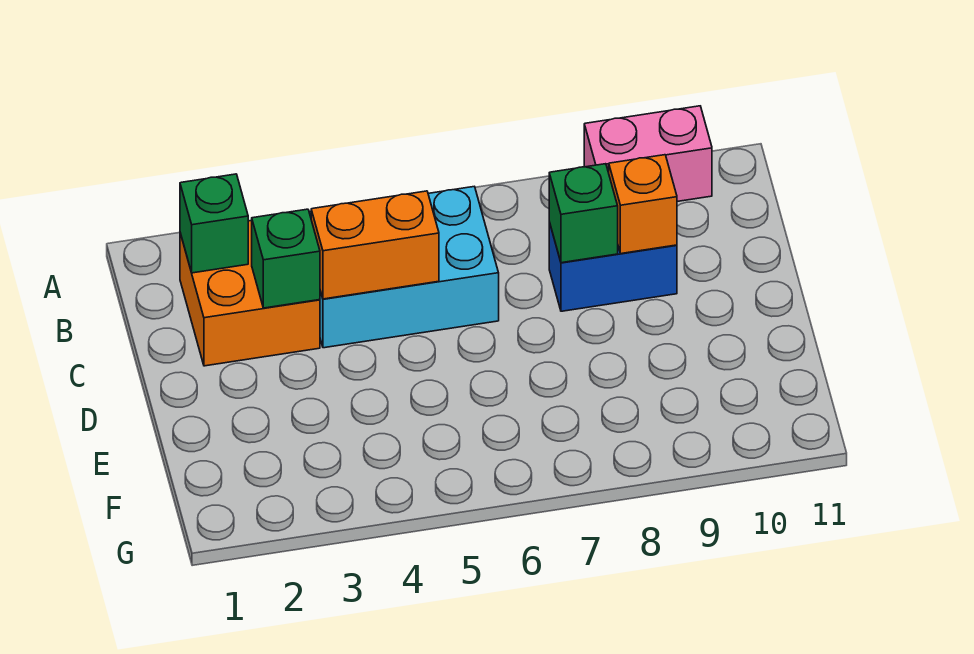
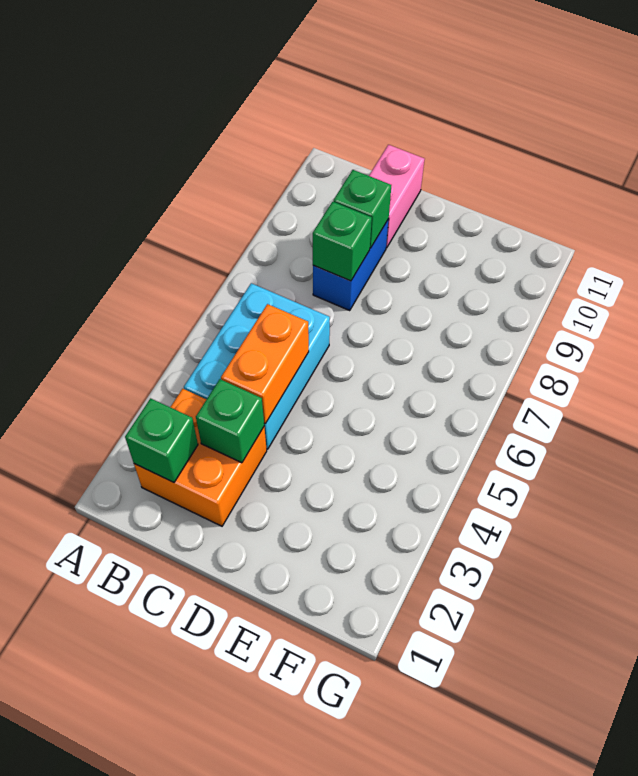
pink 1x2 brick [584,106,712,201] -> pink 1x2 brick moved to [369,145,425,248]
orange 1x1 brick [609,155,677,254] -> green 1x1 brick [333,170,391,248]

